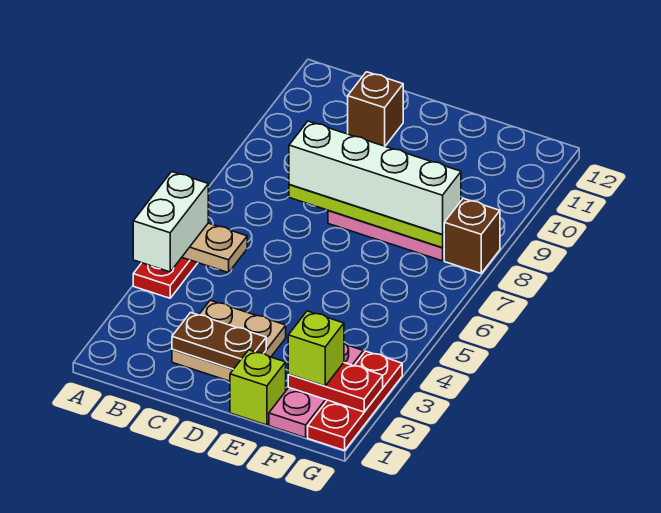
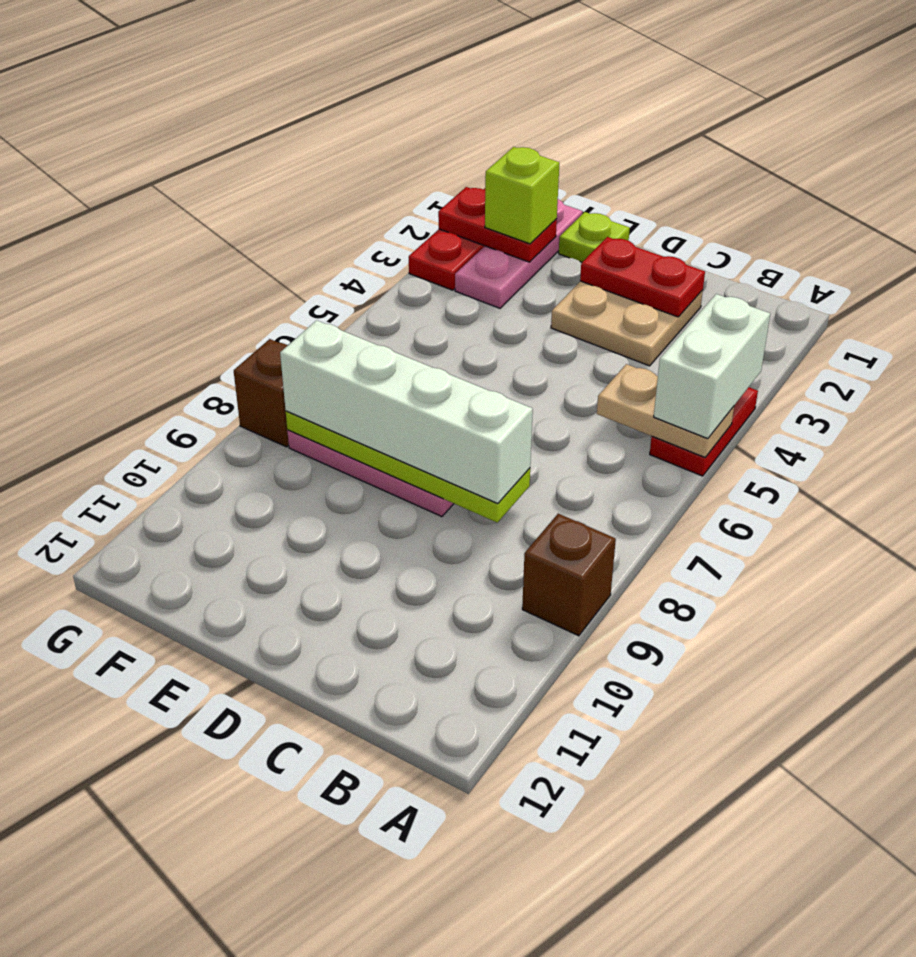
brown 1x2 plate [172,312,266,369] -> red 1x2 plate [580,237,705,317]
brown 1x1 brick [348,72,403,146] -> brown 1x1 brick moved to [522,514,616,636]
lime 1x1 brick [230,350,286,425] -> lime 1x1 plate [559,212,630,262]

